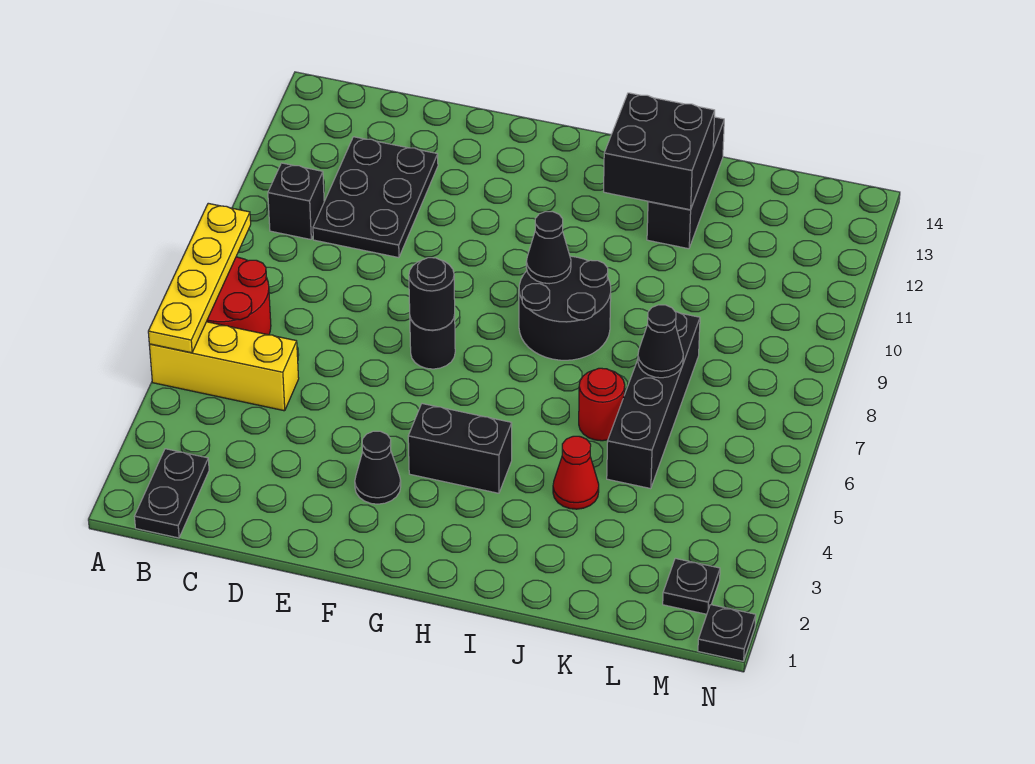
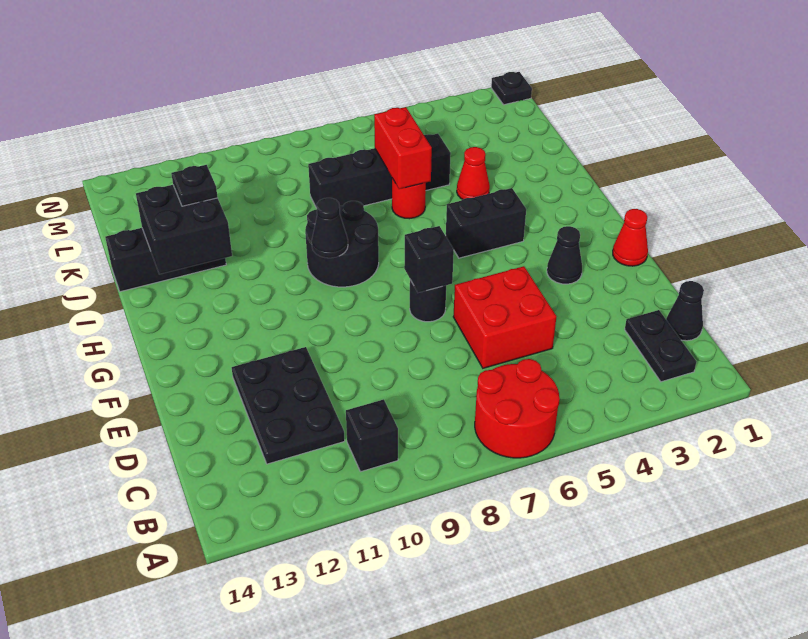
yellow 1x3 brick [149,322,299,411] -> none
yellow 1x4 plate [148,203,251,353] -> none
black 1x2 plate [134,449,209,538] -> black 1x2 plate turned to [625,310,696,382]
black 2x3 plate [313,137,438,258] -> black 2x3 plate turned to [232,347,345,464]
none -> red 2x2 brick [453,266,556,368]
none -> red 1x1 cone [613,209,648,266]
black 1x1 round brick [409,258,455,330] -> black 1x1 brick [404,226,454,293]
black 1x2 brick [408,404,512,493] -> black 1x2 brick turned to [446,188,526,258]
none -> red 1x2 brick [374,107,432,189]
black 1x1 cone [638,305,683,378] -> black 1x1 cone moved to [666,281,704,341]
black 1x1 plate [663,558,720,614] -> black 1x1 plate moved to [171,165,218,206]

